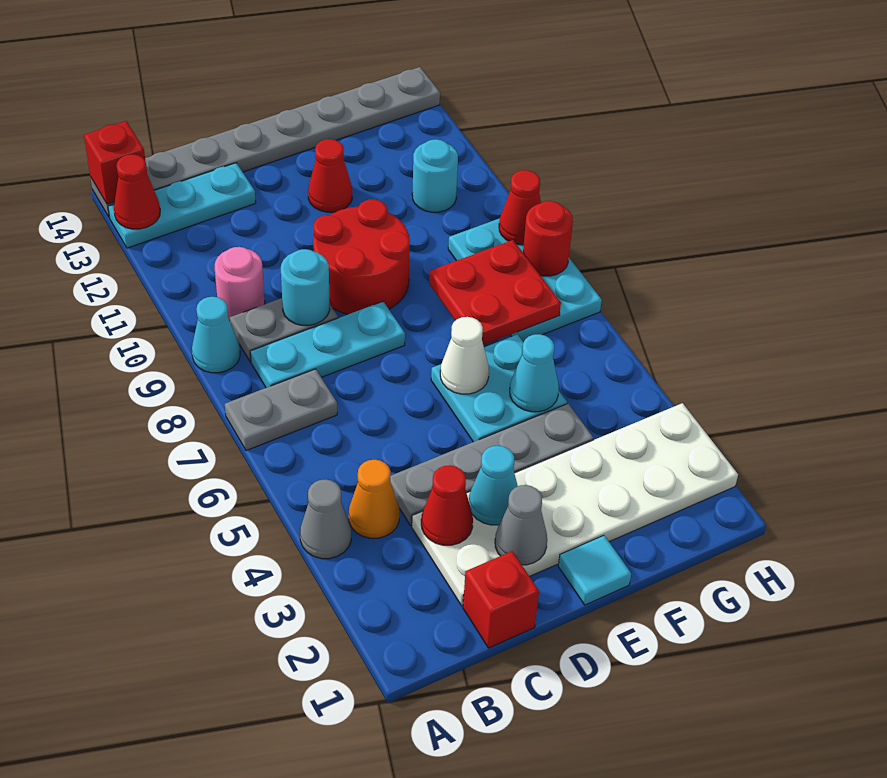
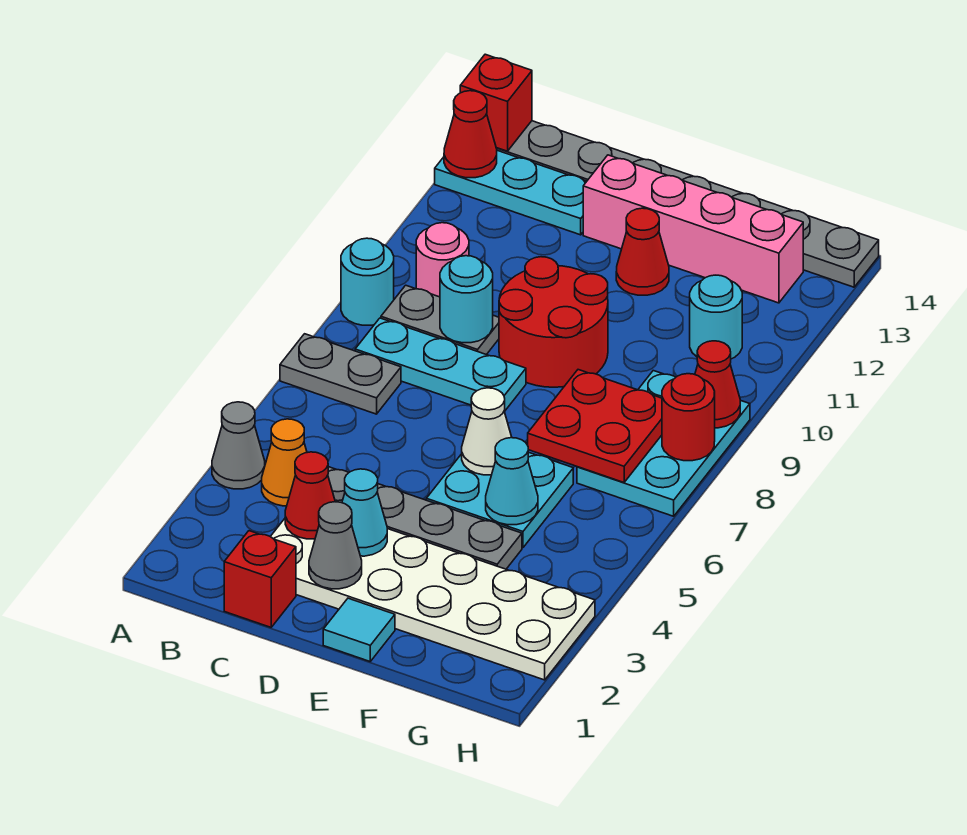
cyan 1x1 cone [192,297,240,373] -> cyan 1x1 round brick [341,238,394,325]
none -> pink 1x4 brick [583,155,803,303]

